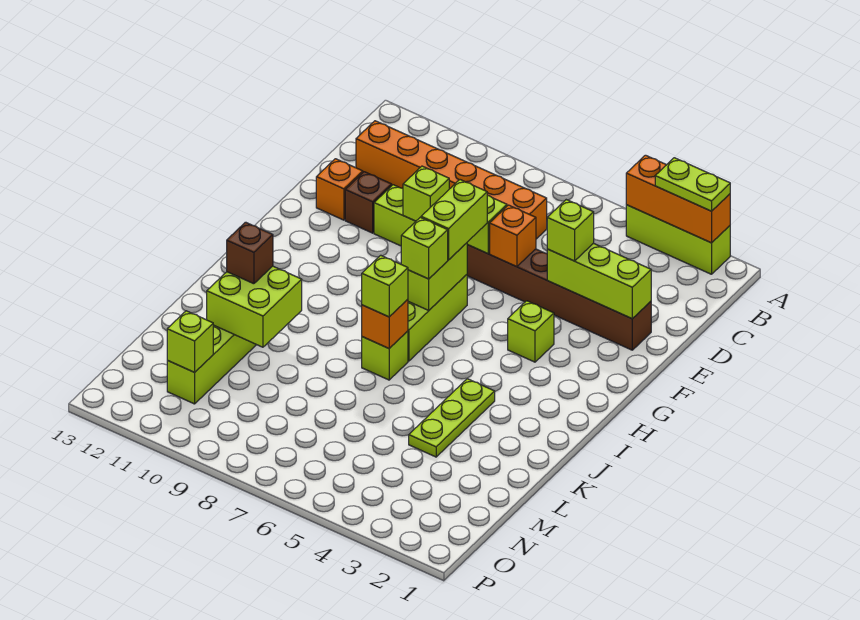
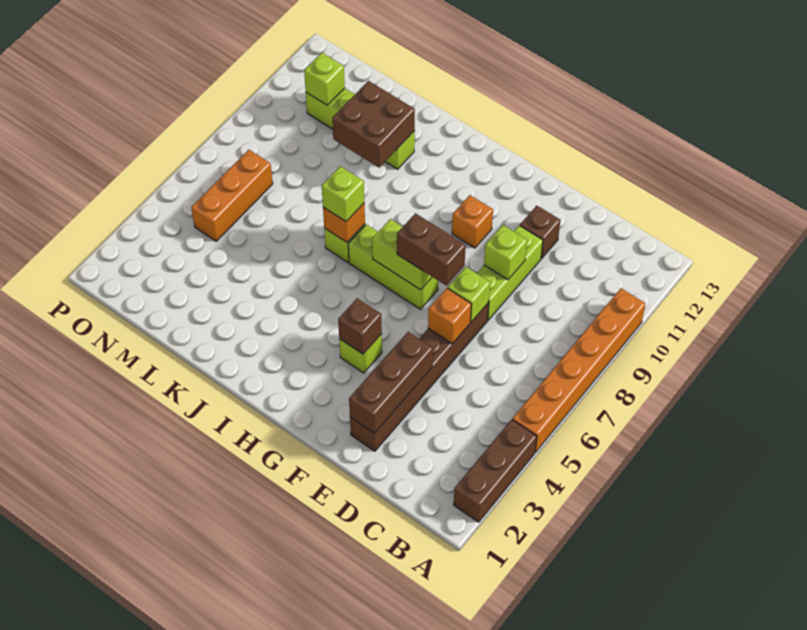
lime 1x3 brick [626,205,730,274] -> brown 1x3 brick [454,420,537,522]
orange 1x3 brick [626,155,730,243] -> orange 1x3 brick moved to [191,150,273,241]
lime 1x2 plate [655,158,730,211] -> none
orange 1x6 brick [356,121,547,239] -> orange 1x6 brick moved to [512,288,645,452]
lime 1x3 brick [547,243,651,319] -> brown 1x3 brick [349,332,433,433]
lime 1x1 brick [547,200,594,261] -> none
orange 1x1 brick [316,159,363,220] -> orange 1x1 brick moved to [452,195,493,248]
lime 1x2 brick [421,180,487,260] -> brown 1x2 brick [397,213,466,286]
lime 1x1 brick [401,217,448,279] -> none
lime 1x3 plate [409,379,495,457] -> none
lime 2x2 brick [207,266,302,347] -> brown 2x2 brick [332,81,415,167]
brown 1x1 brick [227,222,273,284] -> brown 1x1 brick moved to [338,298,382,354]

